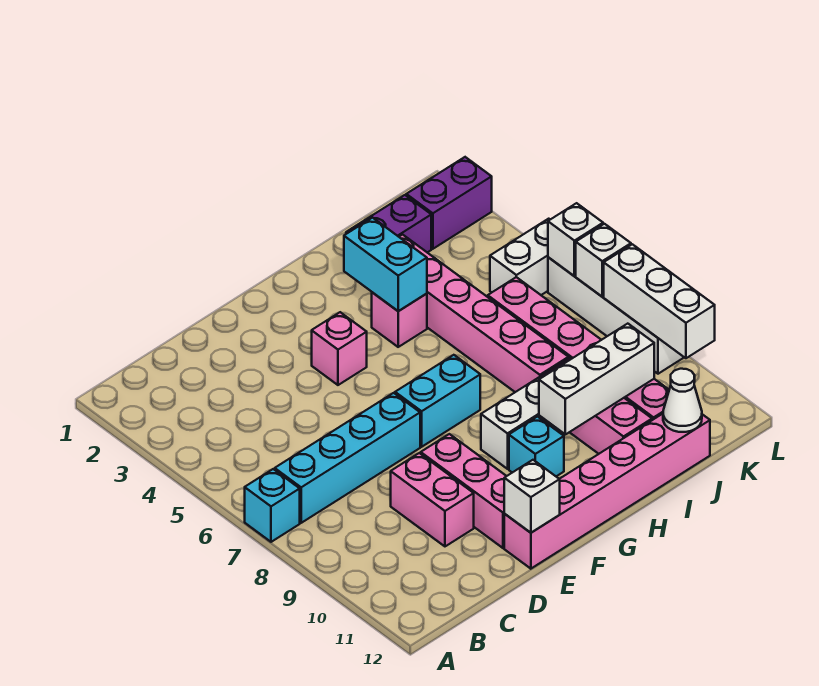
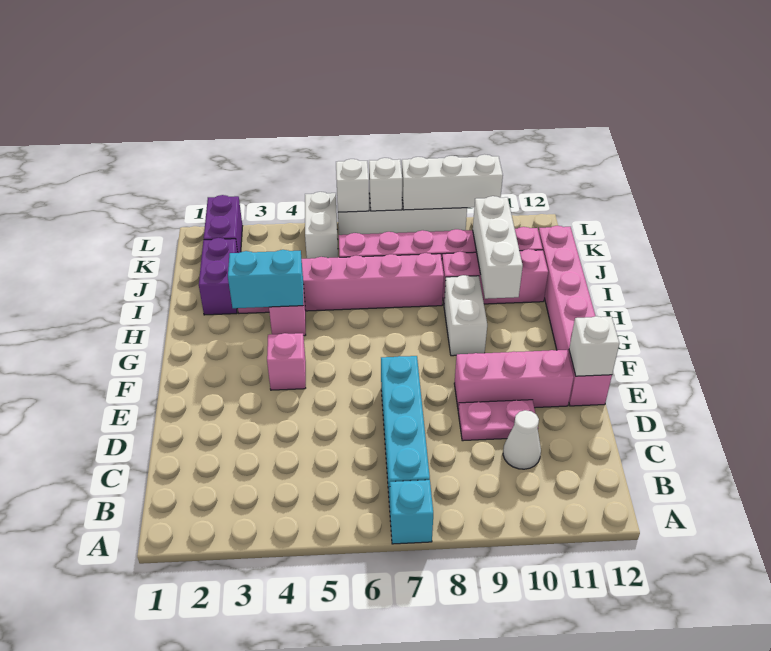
pink 1x2 brick [391,453,474,546] -> pink 1x2 plate [458,400,535,441]
cyan 1x2 brick [395,355,480,447] -> none
cyan 1x1 brick [509,417,564,476] -> none
white 1x1 cone [663,369,702,432] -> white 1x1 cone moved to [503,410,541,469]

